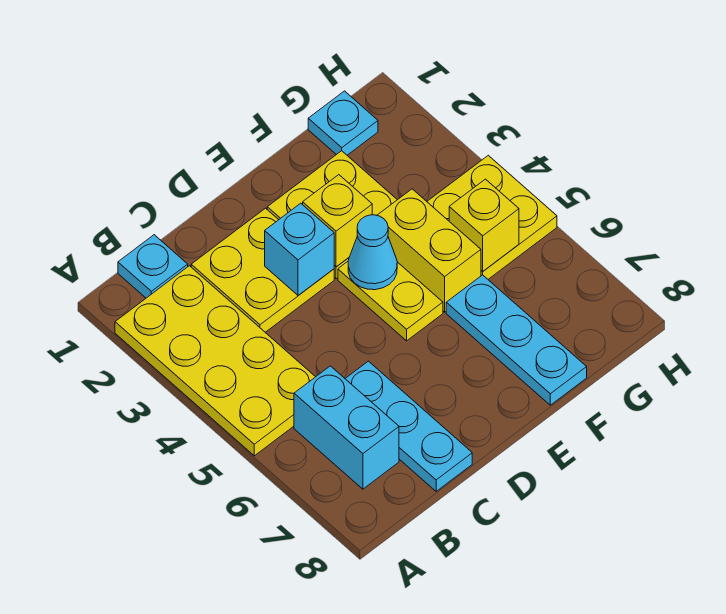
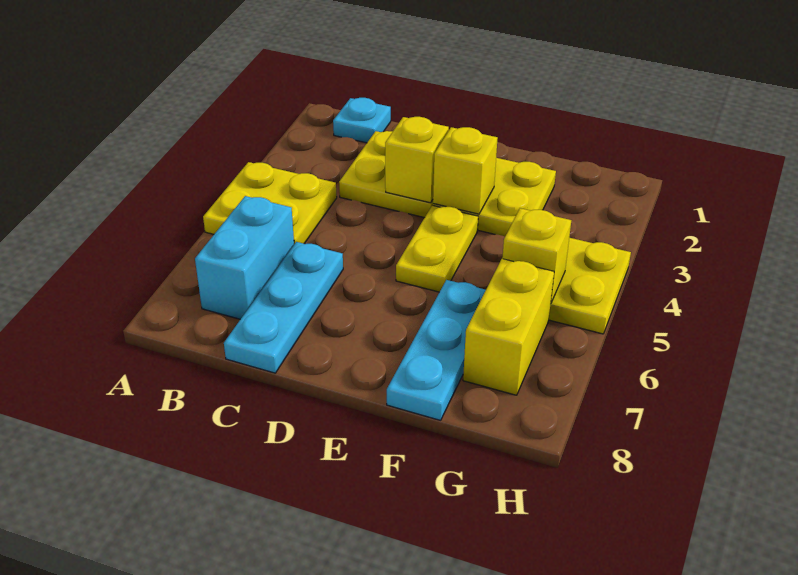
yellow 2x4 plate [115,266,315,456] -> yellow 2x2 plate [203,162,337,244]
cyan 1x1 brick [265,203,334,296] -> yellow 1x1 brick [385,117,449,203]
cyan 1x1 cone [348,215,397,290] -> none
yellow 1x2 brick [377,189,481,312] -> yellow 1x2 brick moved to [463,259,554,395]
cyan 1x1 plate [308,91,378,155] -> none

